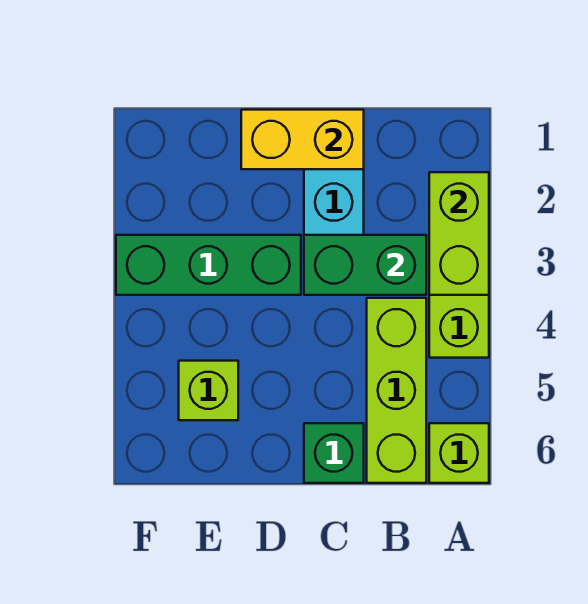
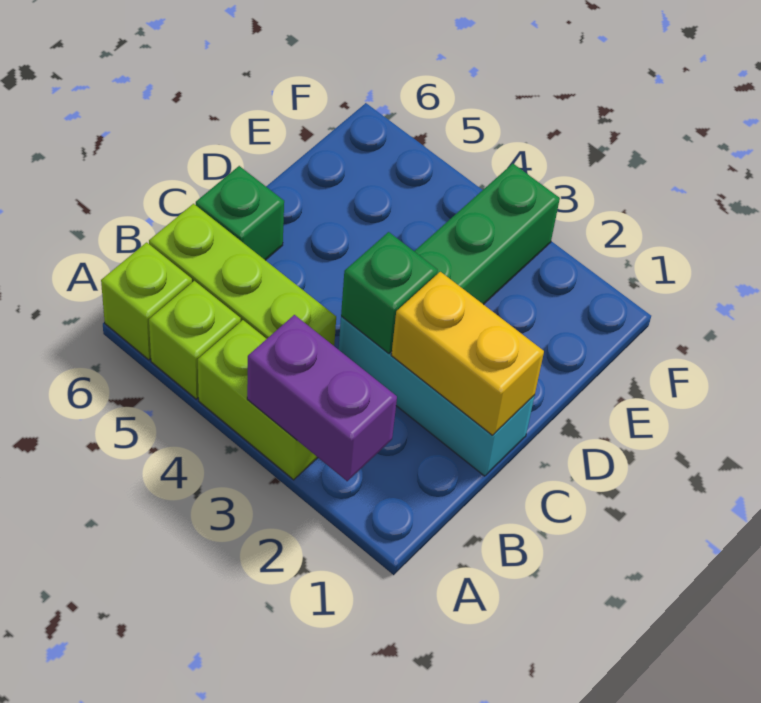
lime 1x2 brick [429,172,489,295] -> purple 1x2 brick [247,315,397,481]
green 1x2 brick [304,235,426,295] -> green 1x1 brick [341,232,438,353]
yellow 1x2 brick [241,110,364,169] -> yellow 1x2 brick turned to [391,272,544,435]
lime 1x1 brick [179,361,238,420] -> lime 1x1 brick moved to [149,281,241,399]

